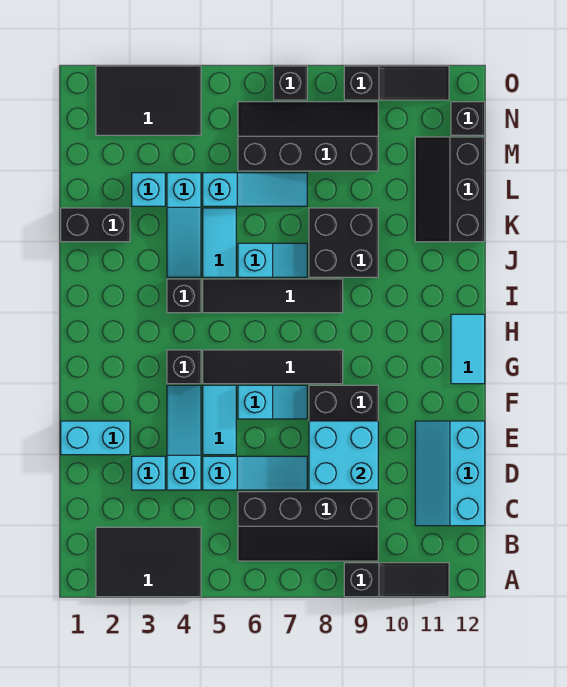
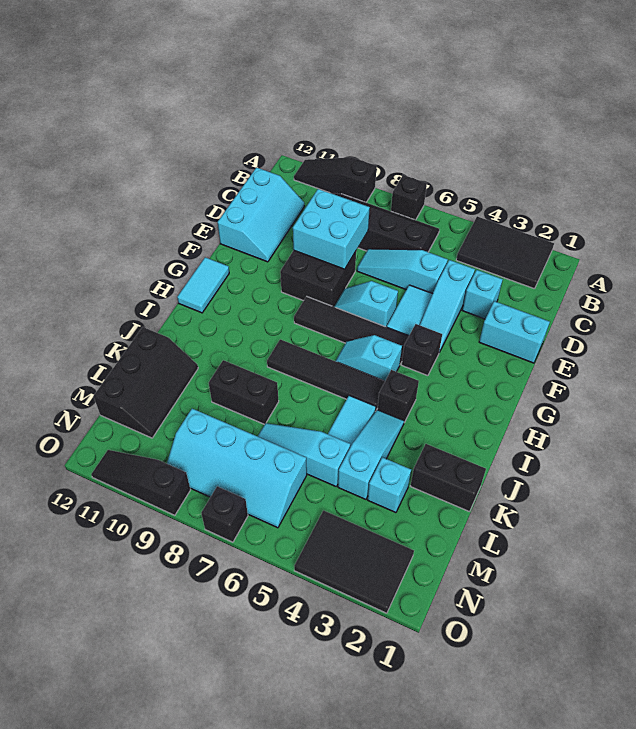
cyan 1x2 slope [238,243,307,277] -> cyan 1x2 slope moved to [336,335,402,381]
black 2x2 brick [309,208,378,277] -> black 1x2 brick [209,360,279,424]
black 2x4 slope [238,102,378,171] -> cyan 2x4 slope [167,409,307,528]
black 1x1 brick [451,102,485,135] -> black 1x1 brick moved to [391,175,427,220]

